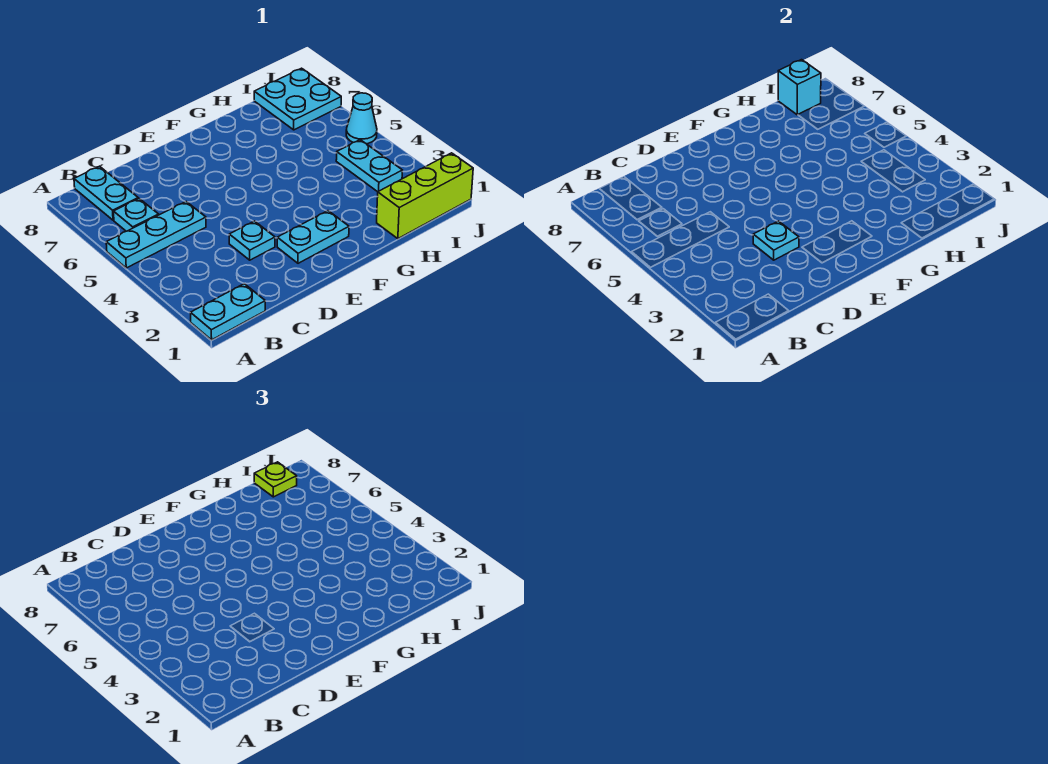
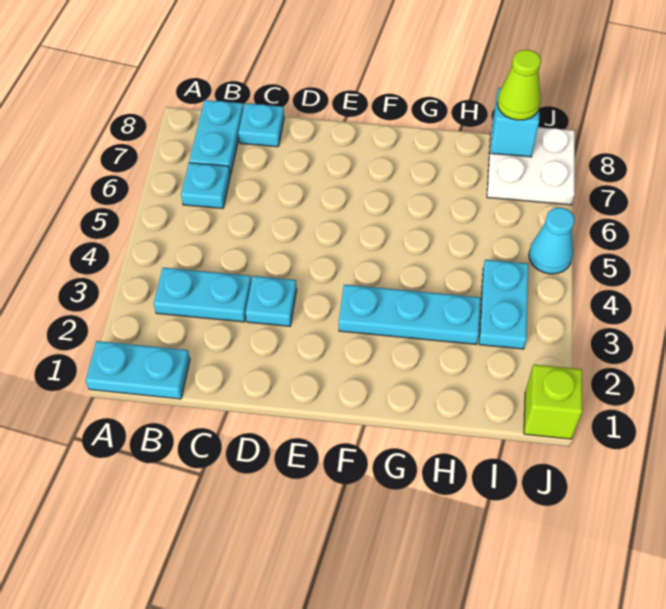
cyan 1x3 plate [106,202,206,268] -> cyan 1x3 plate moved to [339,285,481,344]
cyan 1x1 plate [753,221,799,260] -> cyan 1x1 plate moved to [238,103,284,147]
cyan 1x2 plate [277,211,349,263] -> cyan 1x2 plate moved to [154,268,251,322]
lime 1x3 brick [377,153,473,239] -> lime 1x1 brick [524,365,582,439]
cyan 2x2 plate [254,68,341,130] -> white 2x2 plate [487,127,575,205]
lime 1x1 plate [254,462,297,497] -> lime 1x1 cone [497,50,541,120]

